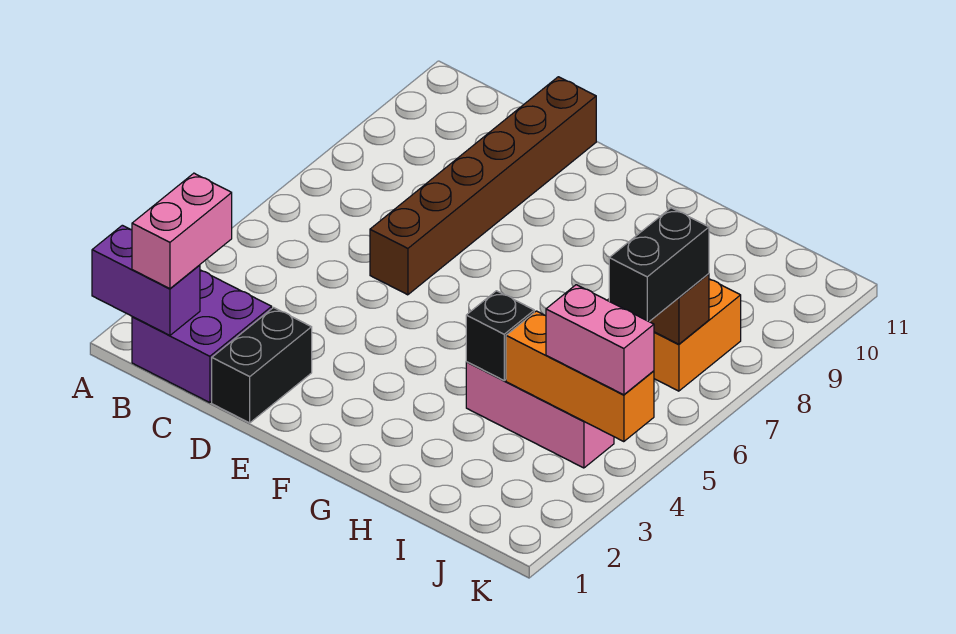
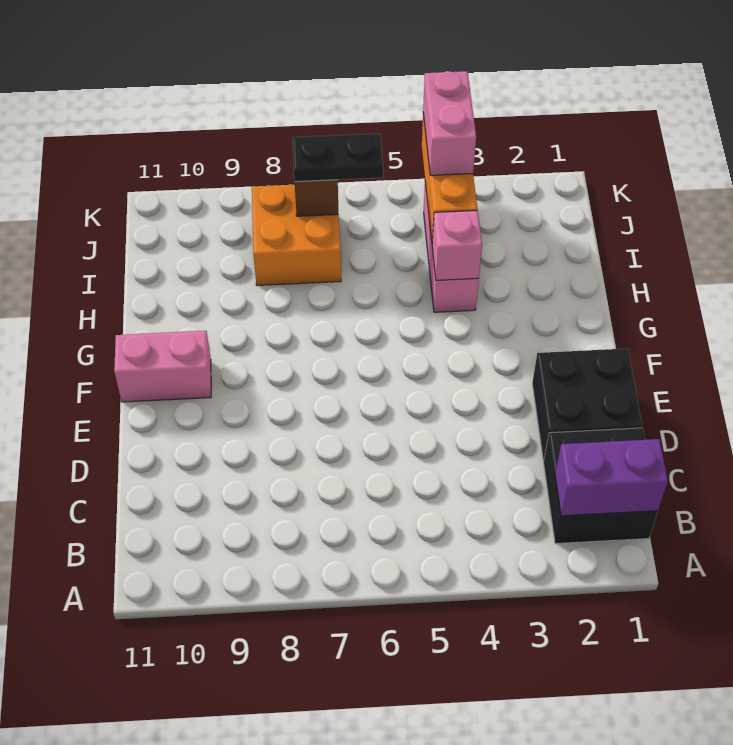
purple 1x2 brick [92,225,200,335] -> purple 1x2 brick turned to [555,439,668,516]
purple 2x2 brick [132,270,272,403] -> black 2x2 brick [544,428,658,544]
pink 1x2 brick [132,173,232,289] -> pink 1x2 brick moved to [114,331,211,402]
black 1x2 brick [212,308,312,423] -> black 2x2 brick [532,348,642,460]
brown 1x6 brick [370,77,596,295] -> none
black 1x1 brick [466,291,534,380] -> pink 1x1 brick [432,210,482,280]
black 1x2 brick [609,208,709,322] -> black 1x2 plate [292,134,383,182]

